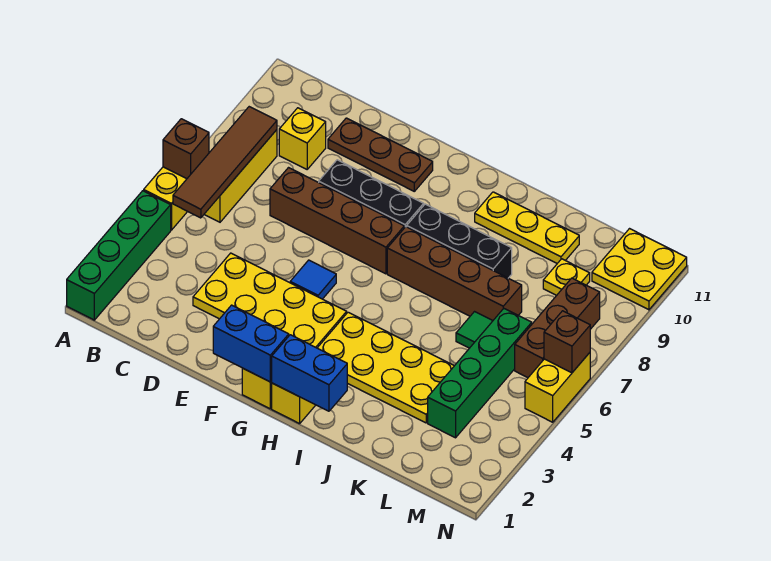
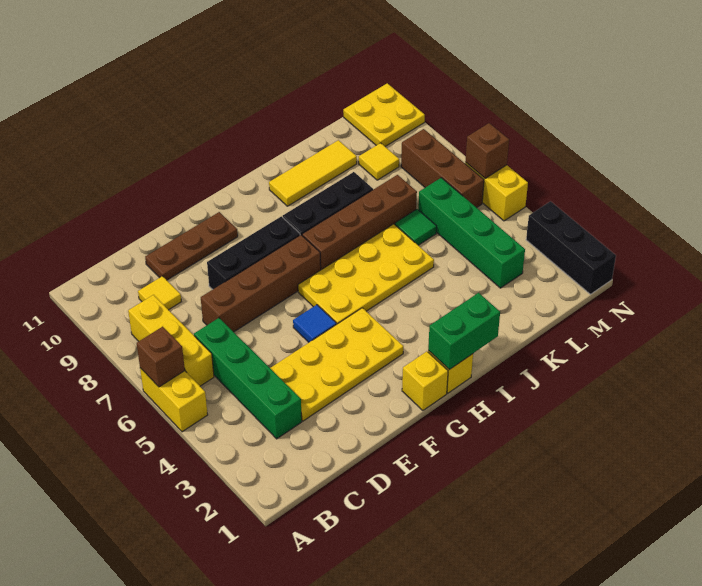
green 1x4 brick [67,191,171,320] -> green 1x4 brick moved to [194,318,302,439]
brown 1x4 tile [173,107,277,218] -> none
yellow 1x1 brick [279,108,326,169] -> yellow 1x1 tile [138,276,181,310]
blue 1x2 brick [213,305,289,382] -> none
blue 1x2 brick [272,335,347,411] -> green 1x2 brick [428,293,500,370]
yellow 2x4 plate [318,312,454,423] -> yellow 2x4 plate moved to [298,224,434,324]
yellow 1x3 plate [475,192,579,263] -> yellow 1x3 tile [269,140,357,206]
yellow 1x1 plate [543,259,590,296] -> yellow 1x1 tile [359,143,399,180]
none -> black 1x3 brick [526,201,616,294]

